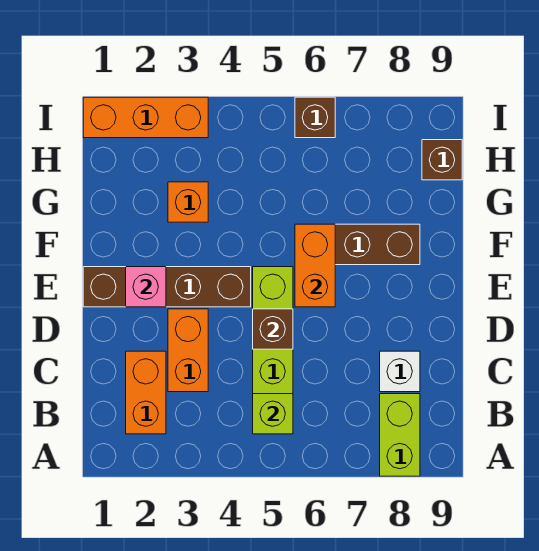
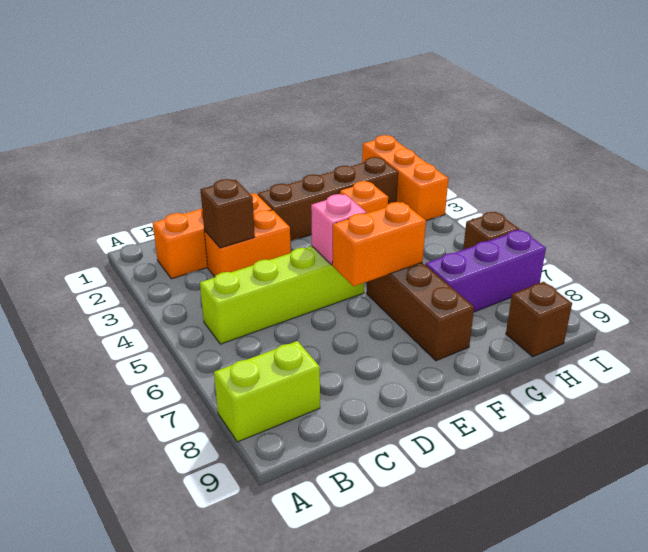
orange 1x2 brick [126,351,166,434] -> orange 1x3 brick [153,193,272,279]
lime 1x1 brick [253,394,293,434] -> none
white 1x1 brick [380,351,420,392] -> none
brown 1x1 brick [253,309,293,349] -> brown 1x1 brick moved to [200,179,255,248]
brown 1x4 brick [83,267,251,307] -> brown 1x4 brick turned to [257,157,398,241]
pink 1x1 brick [126,267,166,307] -> pink 1x1 brick moved to [311,194,366,265]
none -> purple 1x3 brick [425,230,546,312]

